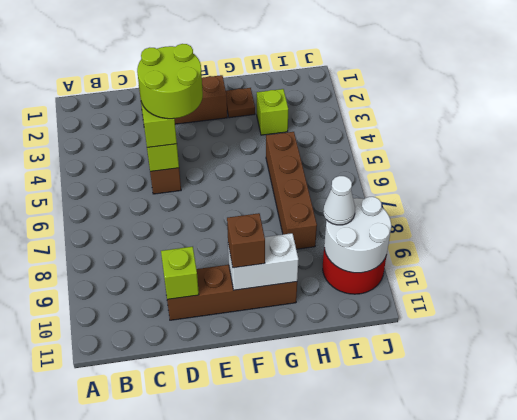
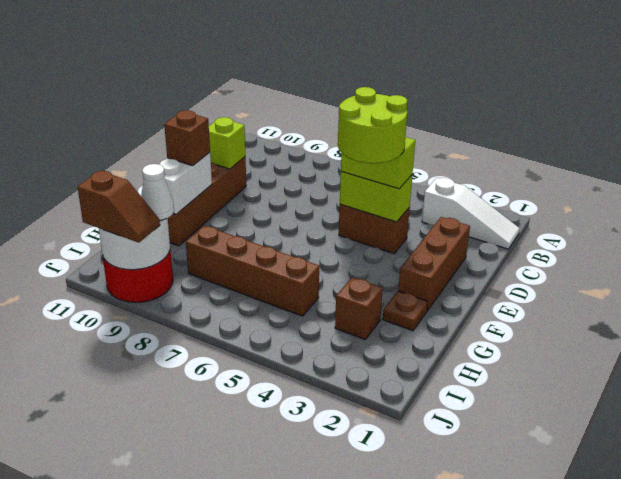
none -> white 1x3 slope [422,178,520,249]
lime 1x1 brick [257,89,288,135] -> brown 1x1 brick [335,277,383,339]
none -> brown 1x2 slope [78,171,160,243]

